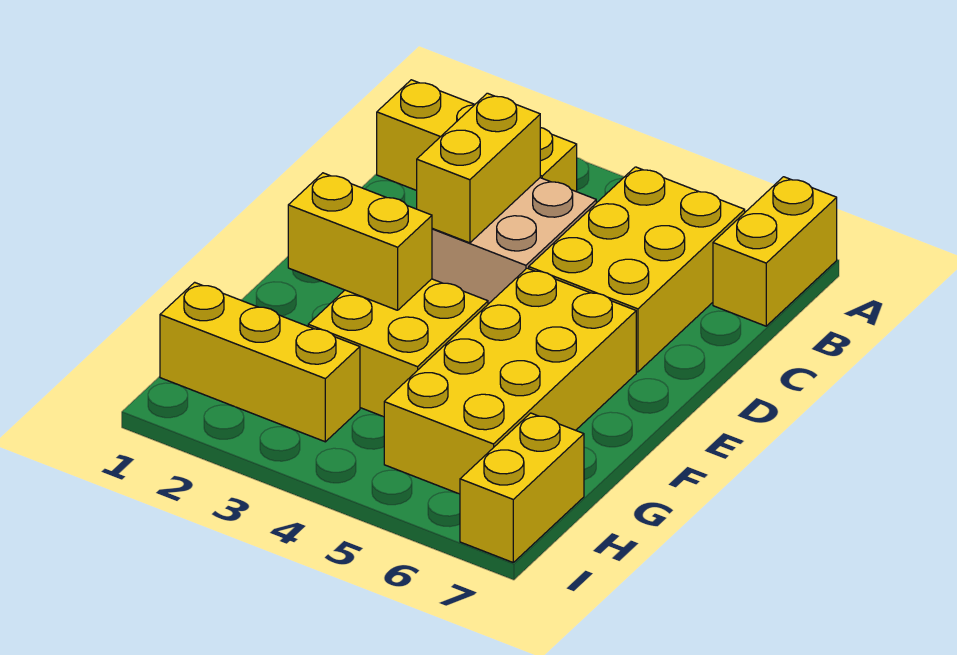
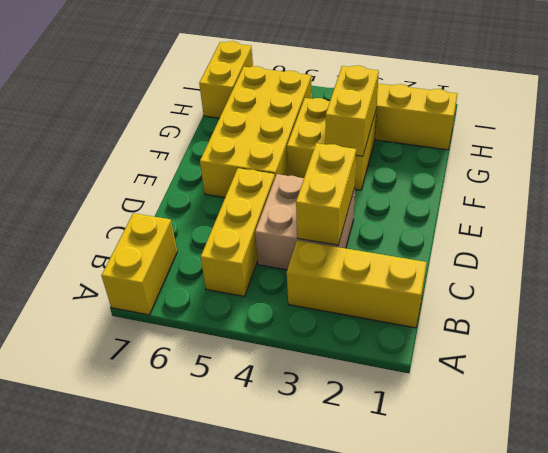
yellow 2x3 brick [529,167,745,372] -> yellow 1x3 brick [201,168,275,296]
yellow 1x2 brick [288,173,432,310] -> yellow 1x2 brick turned to [325,65,379,156]

